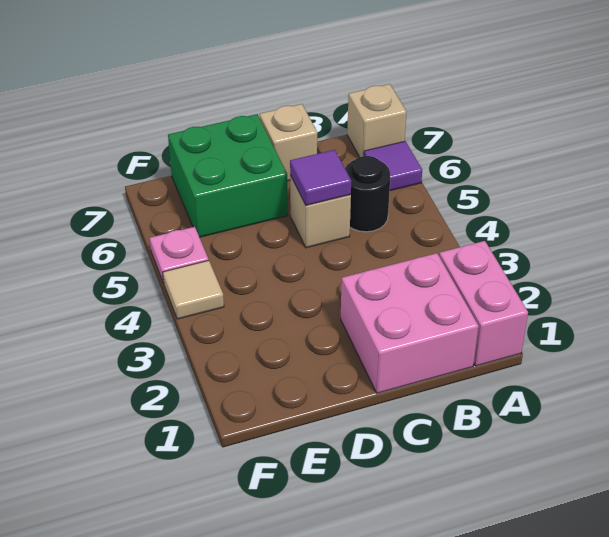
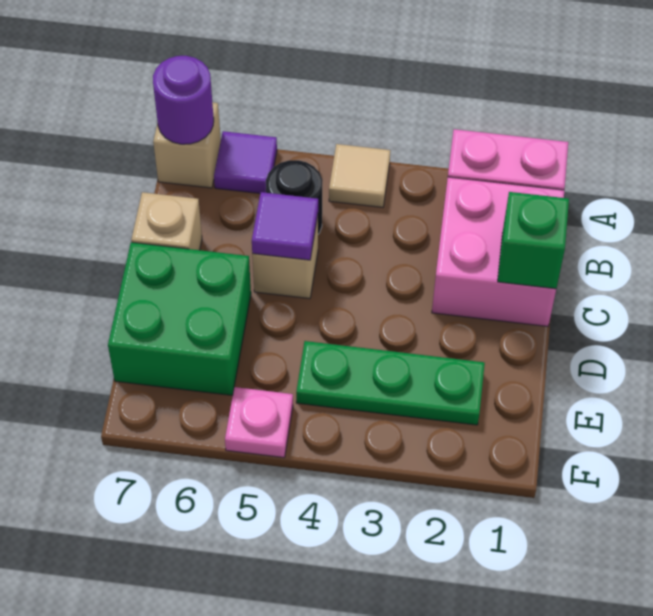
none -> purple 1x1 round brick [153,56,214,144]
none -> green 1x1 brick [498,192,569,289]
none -> green 1x3 plate [296,341,485,425]
tan 1x1 tile [163,260,224,319] -> tan 1x1 tile moved to [329,144,390,207]

